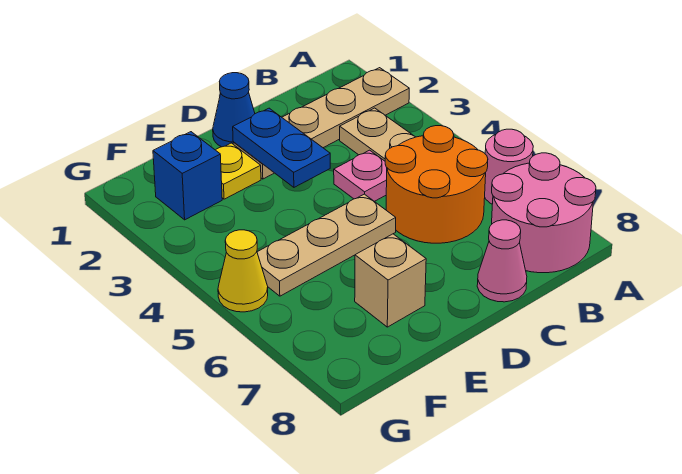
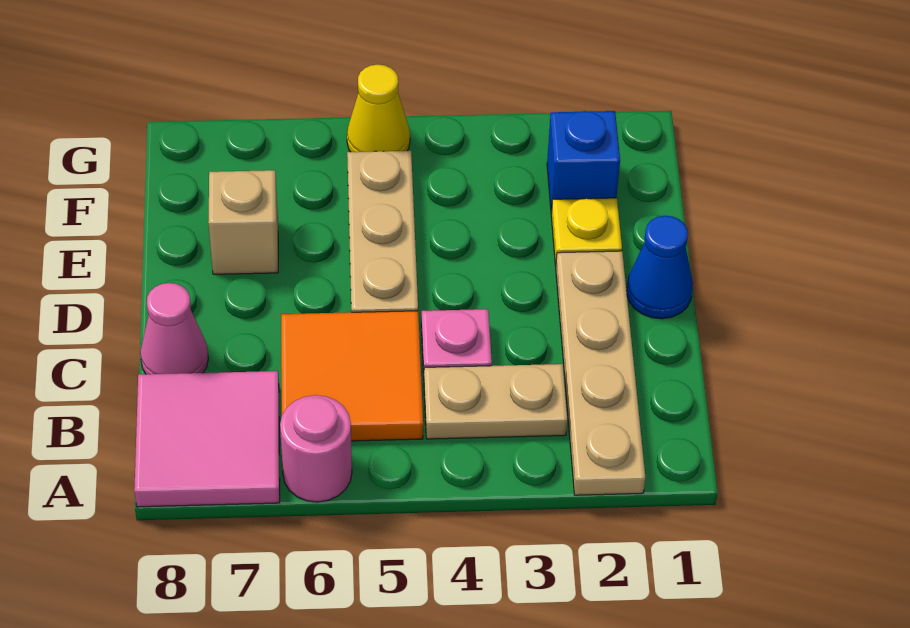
pink 2x2 round brick [492,153,596,273] -> pink 2x2 tile [134,371,280,507]
orange 2x2 round brick [385,126,488,243] -> orange 2x2 tile [281,311,423,441]
blue 1x2 plate [233,108,330,187] -> none

